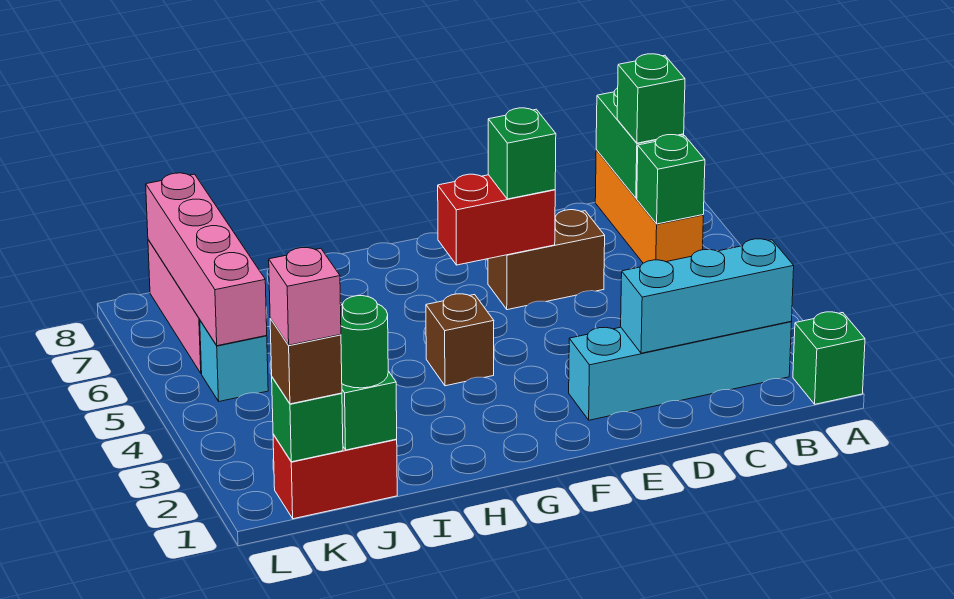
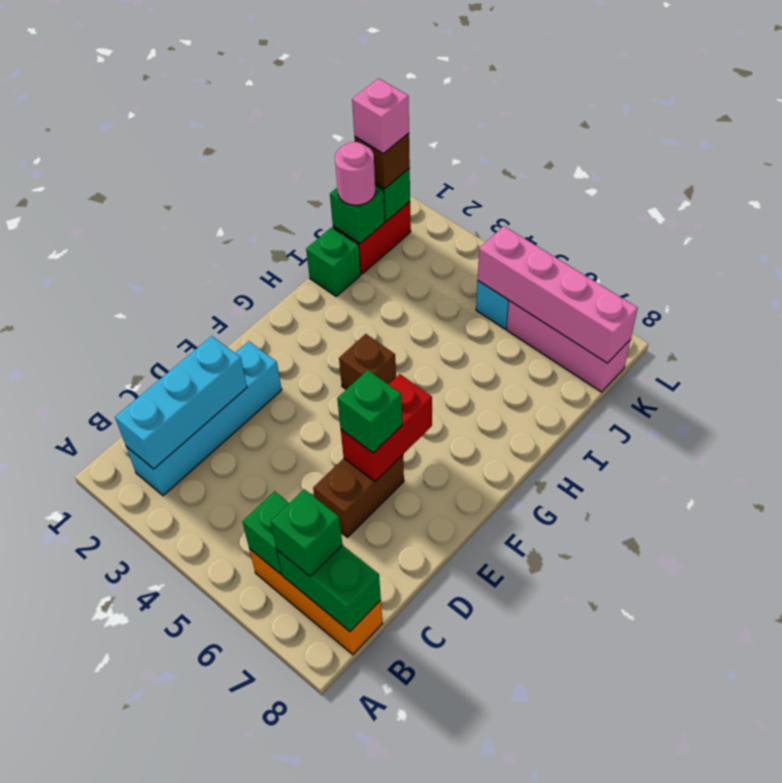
green 1x1 brick [793,312,865,404] -> green 1x1 brick moved to [306,227,361,296]
green 1x1 round brick [341,296,388,388] -> pink 1x1 round brick [335,142,376,205]

